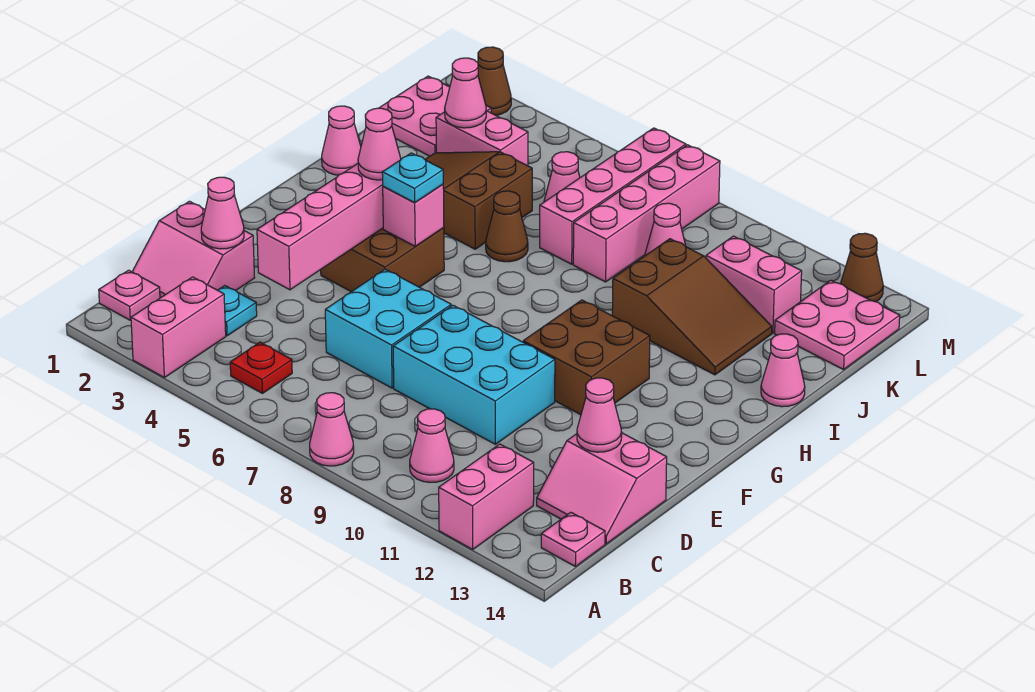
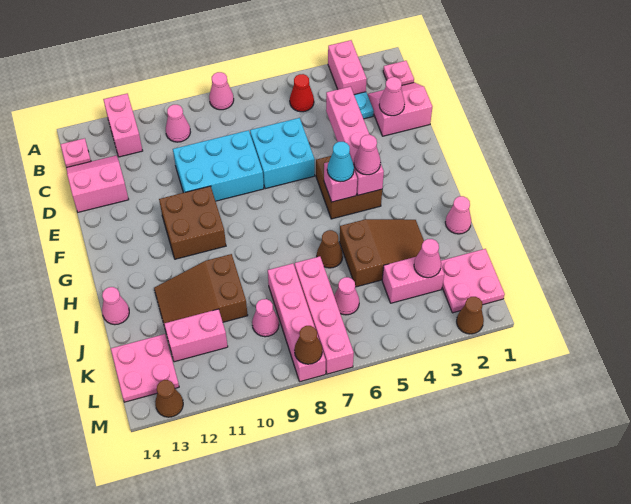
red 1x1 plate [230,342,292,393] -> red 1x1 cone [290,74,314,112]
pink 1x1 cone [577,378,622,452] -> none
cyan 1x1 plate [382,153,443,203] -> cyan 1x1 cone [327,142,354,182]
none -> brown 1x1 cone [294,326,322,364]

